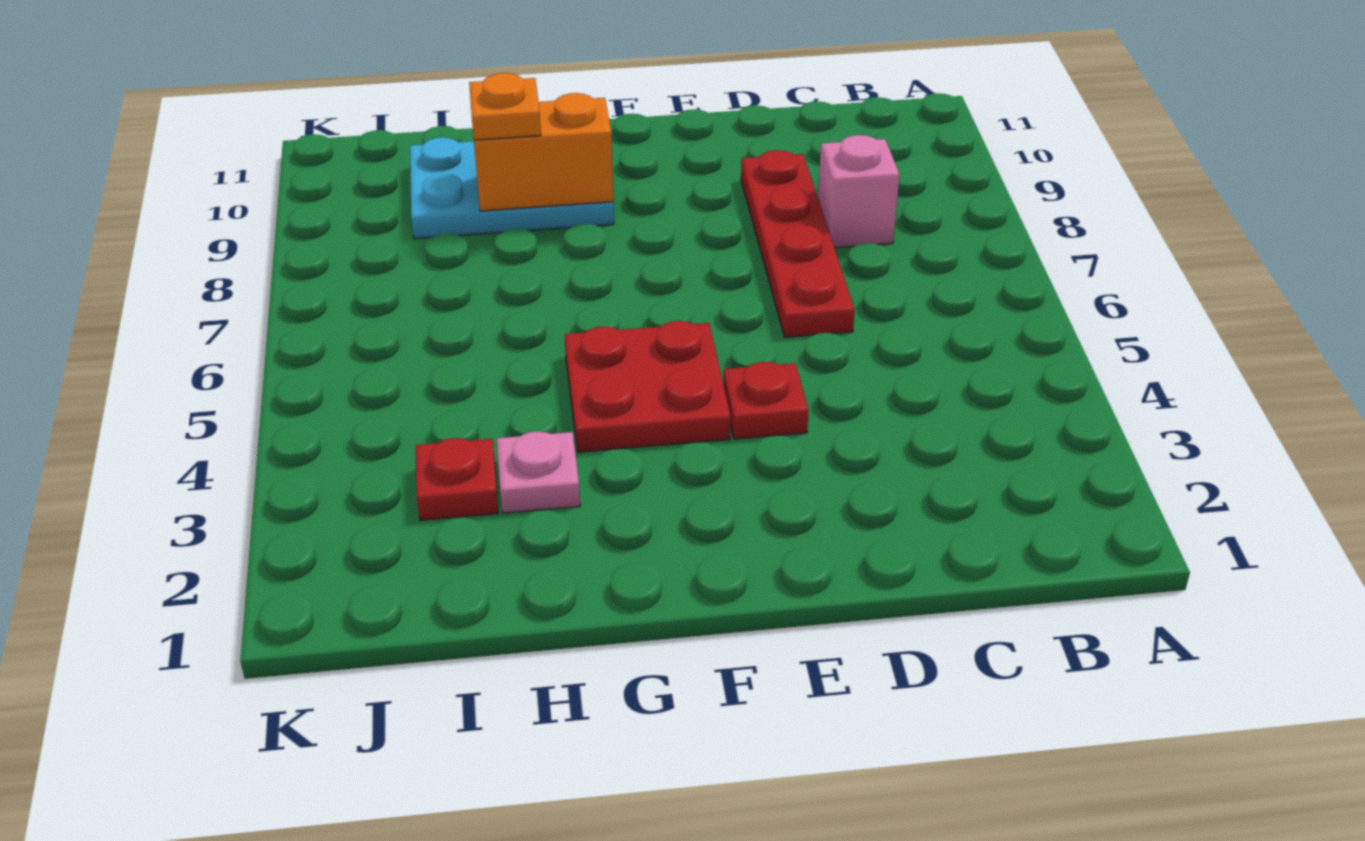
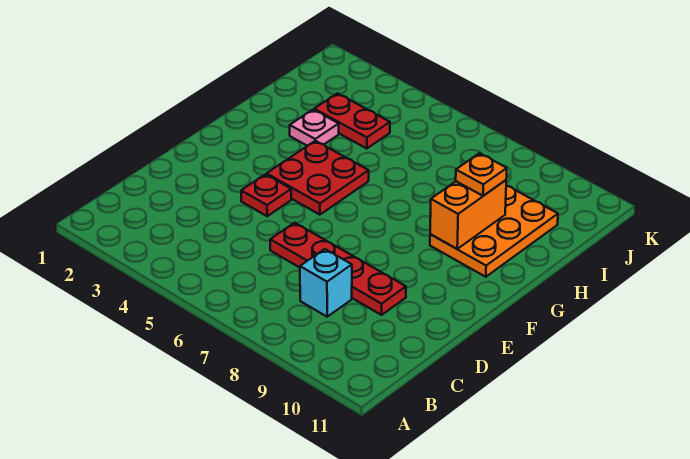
pink 1x1 brick [818,135,900,248] -> cyan 1x1 brick [300,249,352,317]
cyan 2x3 plate [410,137,614,239] -> orange 2x3 plate [430,186,558,277]
red 1x1 plate [416,438,498,520] -> red 1x2 plate [314,93,390,149]

